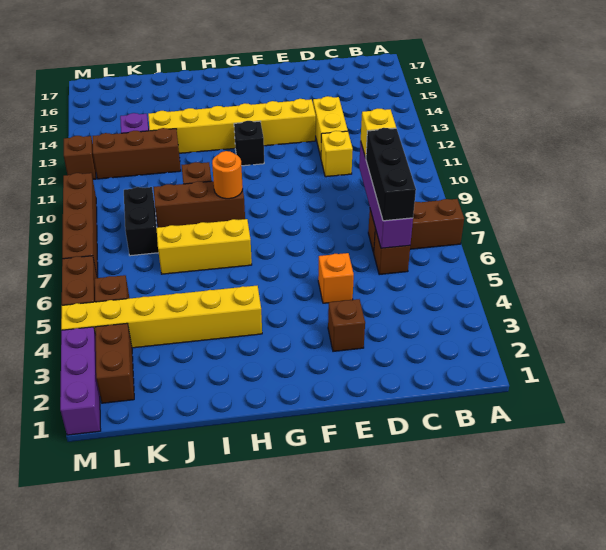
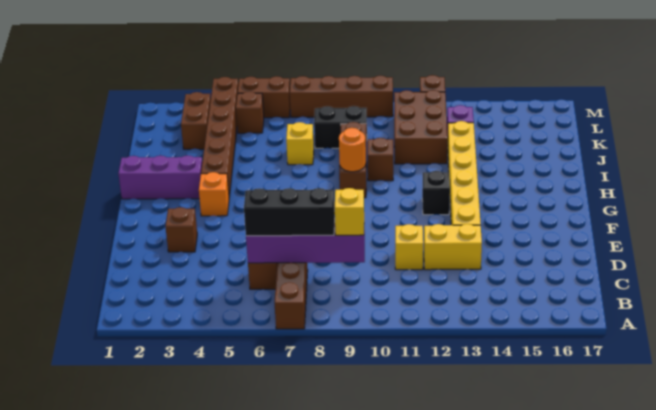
orange 1x1 brick [318,253,354,303] -> orange 1x1 brick moved to [199,172,229,216]
yellow 1x6 brick [61,286,262,348] -> brown 1x6 brick [201,77,238,197]
yellow 1x3 brick [157,219,252,274] -> yellow 1x1 brick [286,122,314,165]
brown 1x3 brick [93,128,181,179] -> brown 2x3 brick [394,90,448,164]
brown 1x2 brick [95,323,134,403] -> brown 1x2 brick turned to [181,92,211,149]
purple 1x3 brick [60,327,101,435] -> purple 1x3 brick moved to [118,155,202,199]

